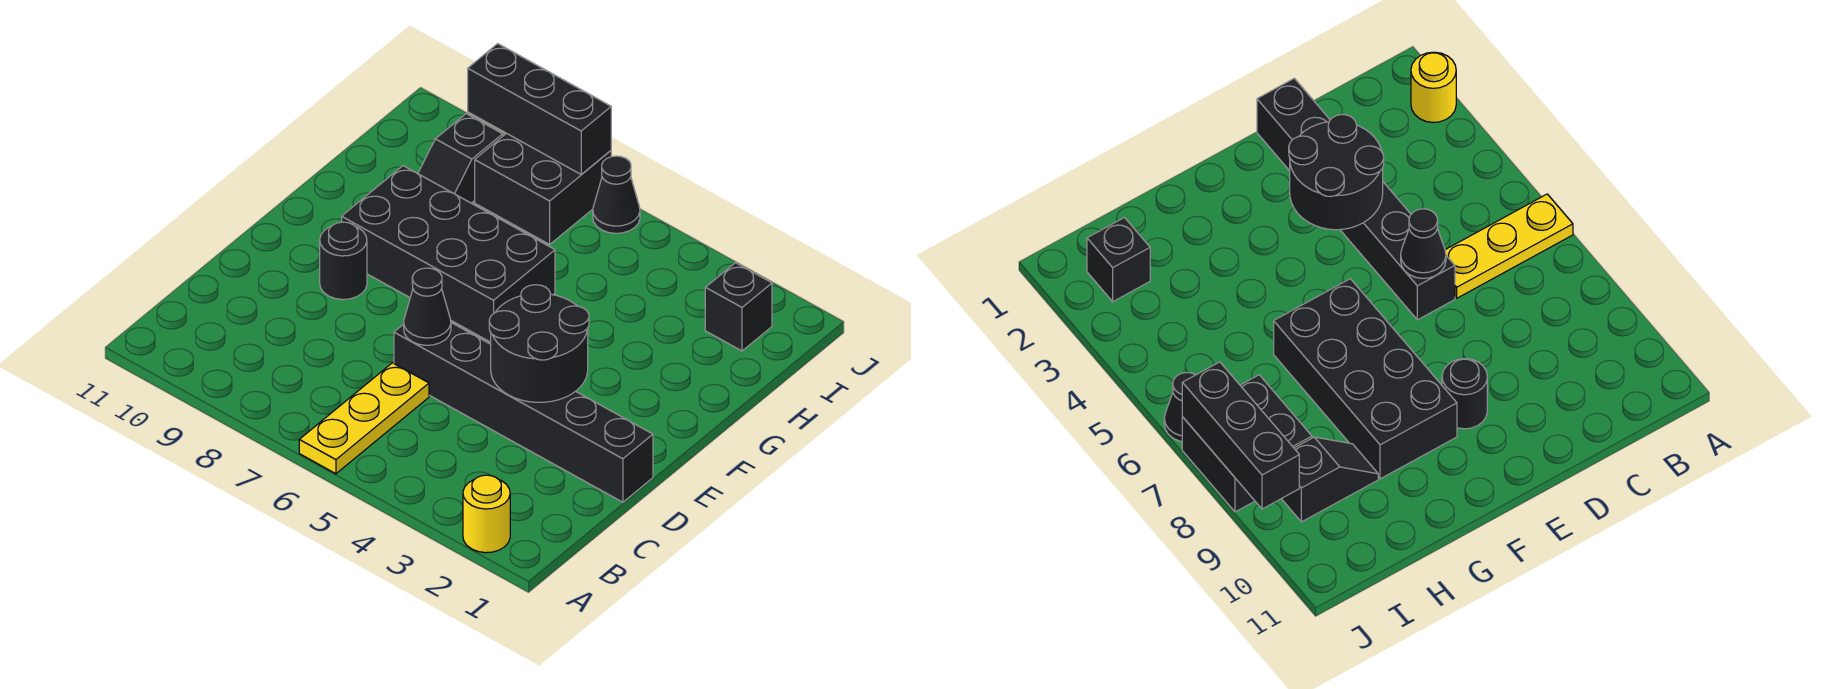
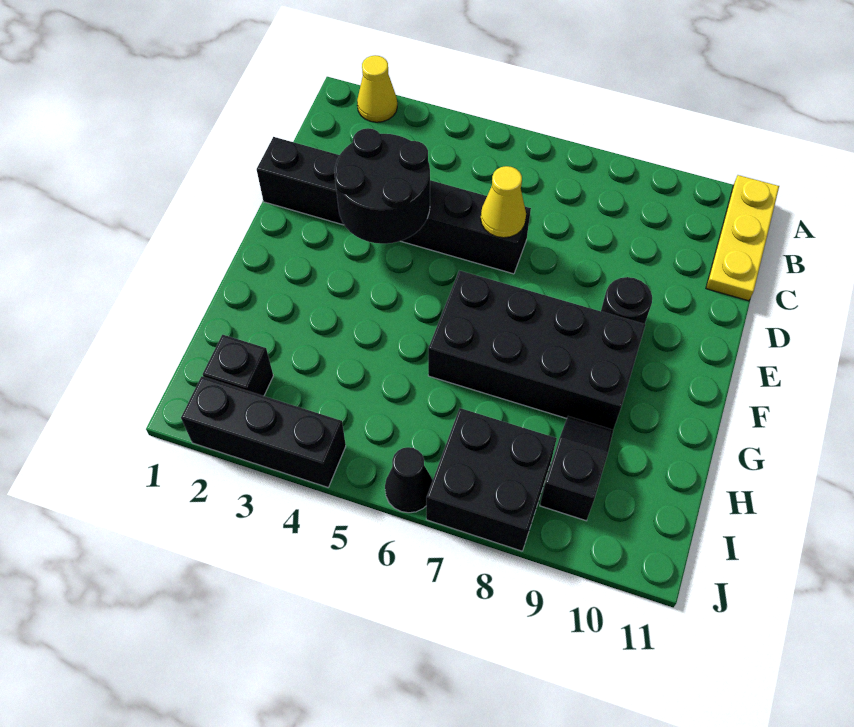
yellow 1x1 round brick [463,475,510,553] -> yellow 1x1 cone [357,55,397,122]
yellow 1x3 plate [299,363,429,474] -> yellow 1x3 plate moved to [706,175,779,301]
black 1x1 cone [404,268,451,345] -> yellow 1x1 cone [481,166,526,238]
black 1x3 brick [468,44,611,174] -> black 1x3 brick moved to [181,376,346,487]

